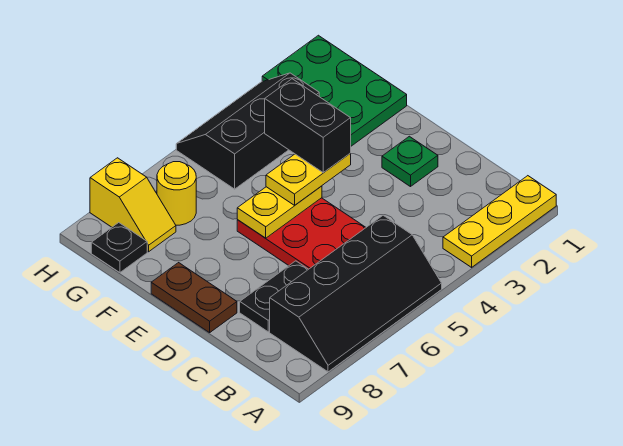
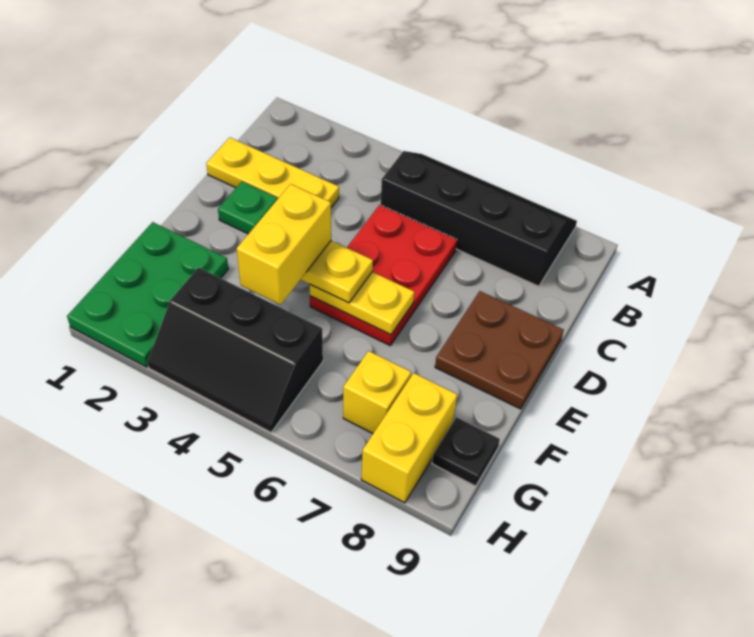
yellow 1x3 plate [443,176,556,267] -> yellow 1x3 plate moved to [206,138,339,208]
black 1x2 plate [240,261,308,332] -> none
brown 1x2 plate [151,263,237,333] -> brown 2x2 plate [435,291,564,409]
black 1x2 brick [265,79,351,173] -> yellow 1x2 brick [237,184,331,305]
yellow 1x1 round brick [157,162,196,225] -> yellow 1x1 brick [343,351,411,433]
yellow 1x2 slope [90,158,176,252] -> yellow 1x2 brick [361,373,457,503]

